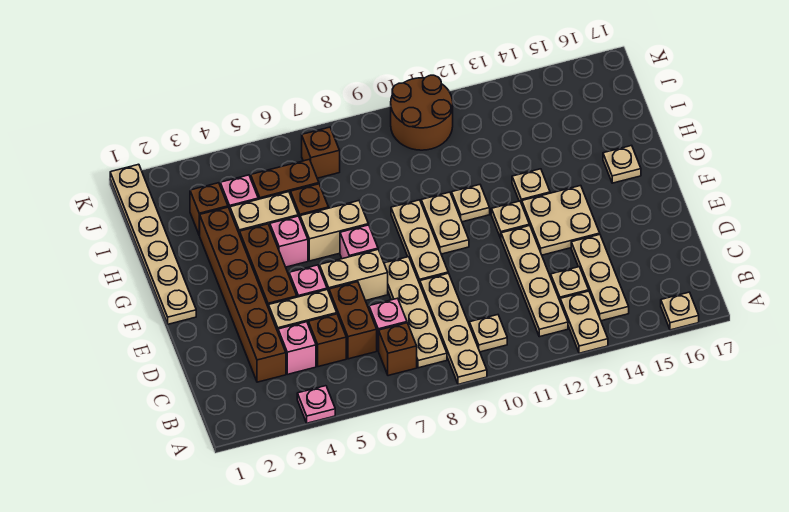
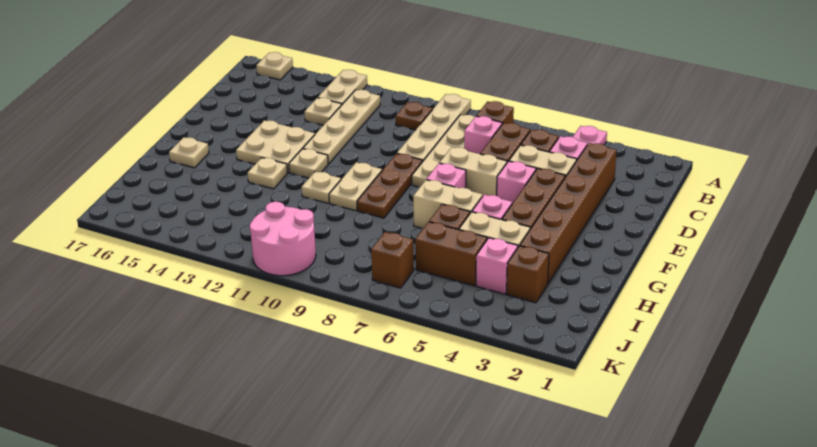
tan 1x1 plate [469,315,507,352] -> brown 1x1 plate [396,102,432,130]
tan 1x3 plate [571,234,629,321] -> none
tan 1x3 plate [391,200,448,284] -> brown 1x3 plate [357,154,422,218]
tan 1x6 plate [110,164,196,324] -> none
brown 2x2 round brick [391,75,453,150] -> pink 2x2 round brick [250,202,316,276]

